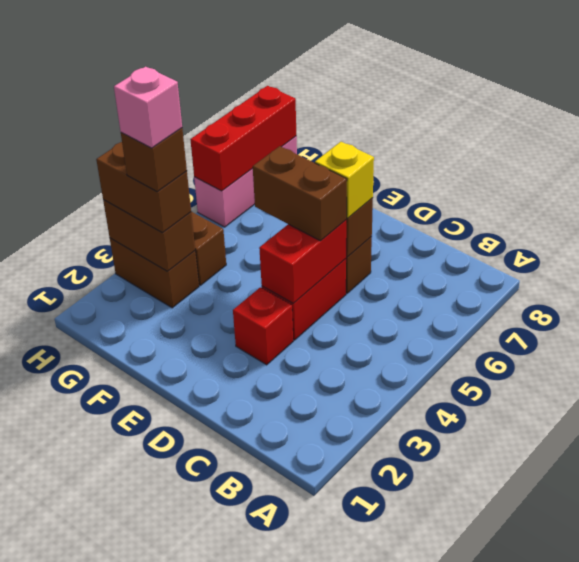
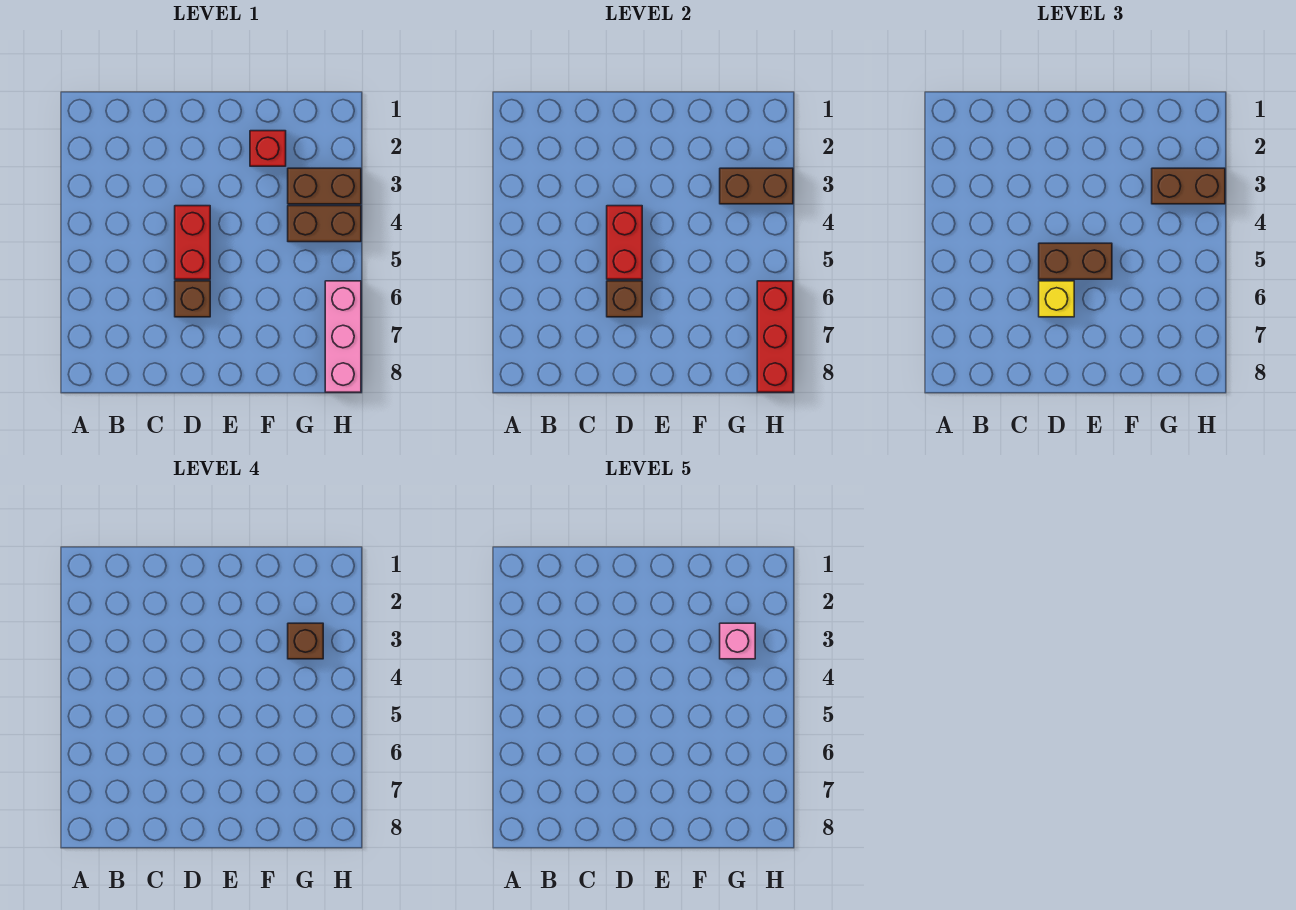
red 1x1 brick [233,287,293,365] -> red 1x1 brick moved to [250,131,286,166]

